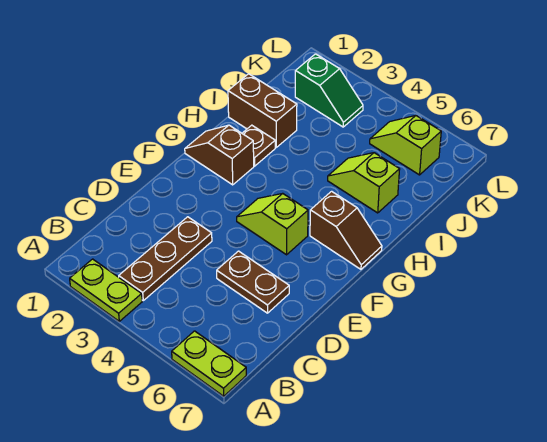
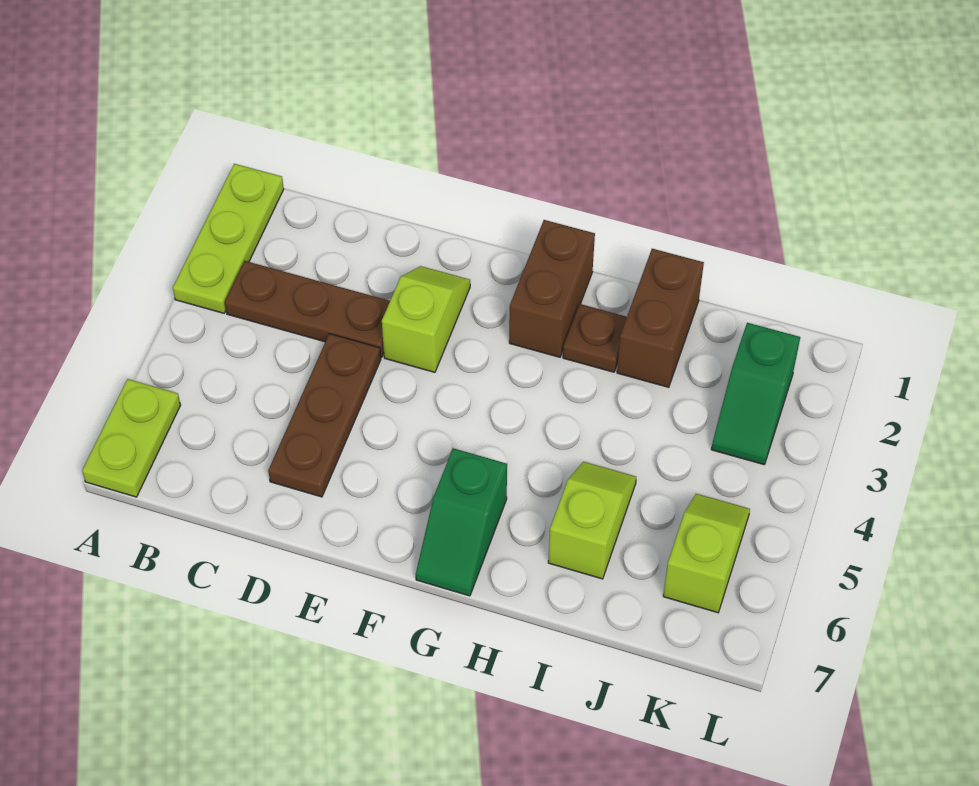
lime 1x2 plate [70,259,142,321] -> lime 1x3 plate [173,164,284,313]
brown 1x2 plate [217,251,289,313] -> brown 1x3 plate [268,334,381,497]
lime 1x2 slope [237,194,308,255] -> lime 1x2 slope moved to [382,266,470,372]
brown 1x2 slope [185,125,254,185] -> brown 1x2 brick [509,220,595,357]
brown 1x2 slope [310,191,382,269] -> green 1x2 slope [416,448,507,596]

